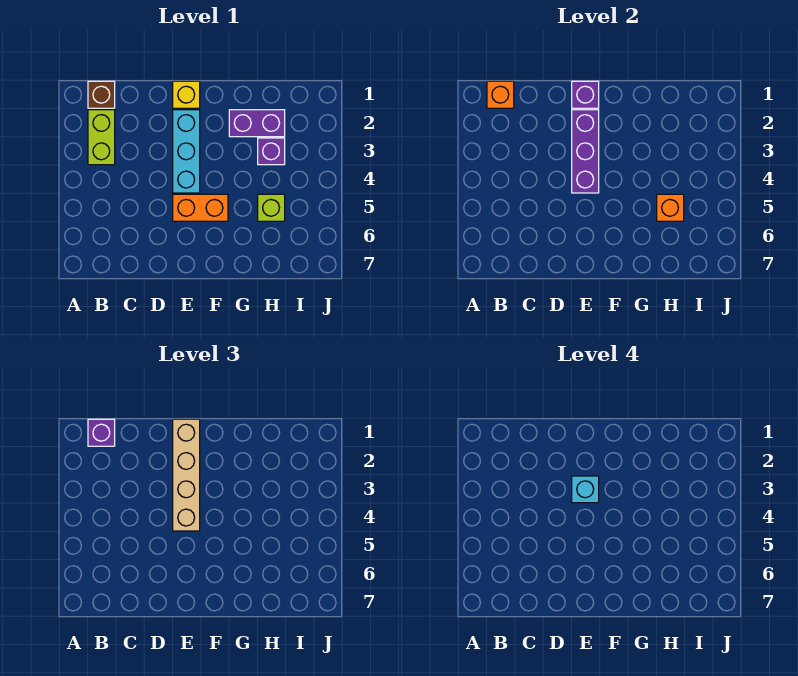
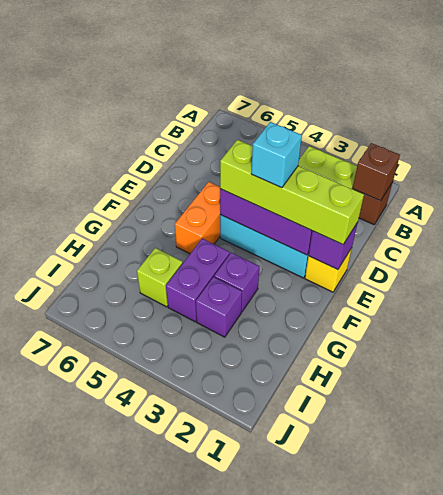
orange 1x1 brick [487,81,514,108] -> brown 1x1 brick [353,143,400,201]
purple 1x1 brick [88,419,115,446] -> purple 1x1 brick moved to [214,253,259,312]
tan 1x4 brick [173,419,200,531] -> lime 1x4 brick [220,140,364,245]
purple 1x2 brick [229,110,285,137] -> purple 1x2 brick moved to [166,239,230,322]
orange 1x1 brick [657,194,684,221] -> none

